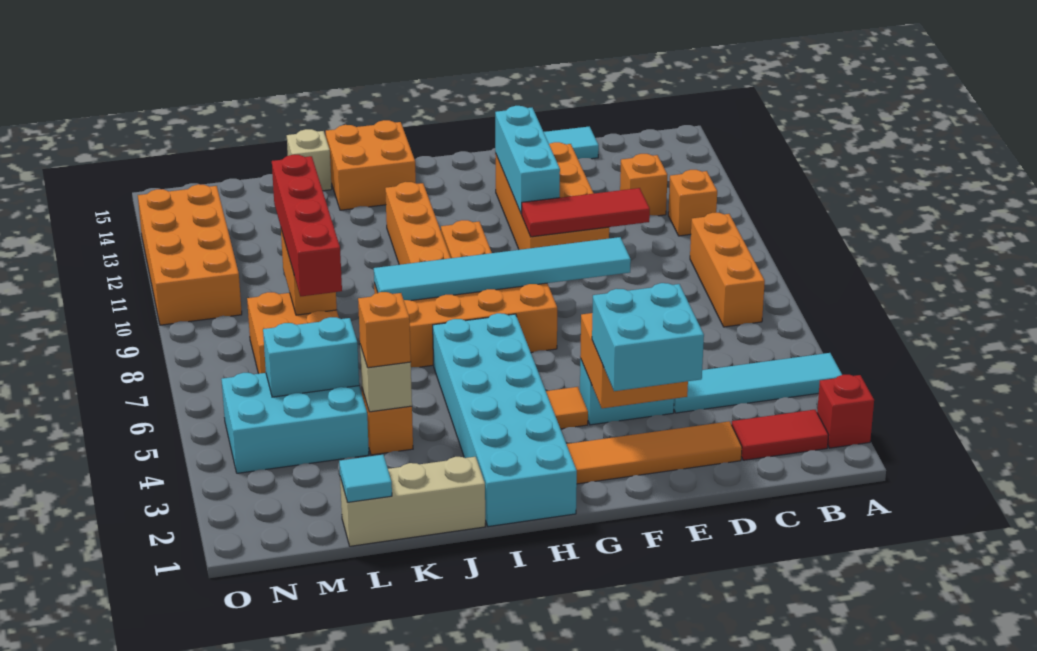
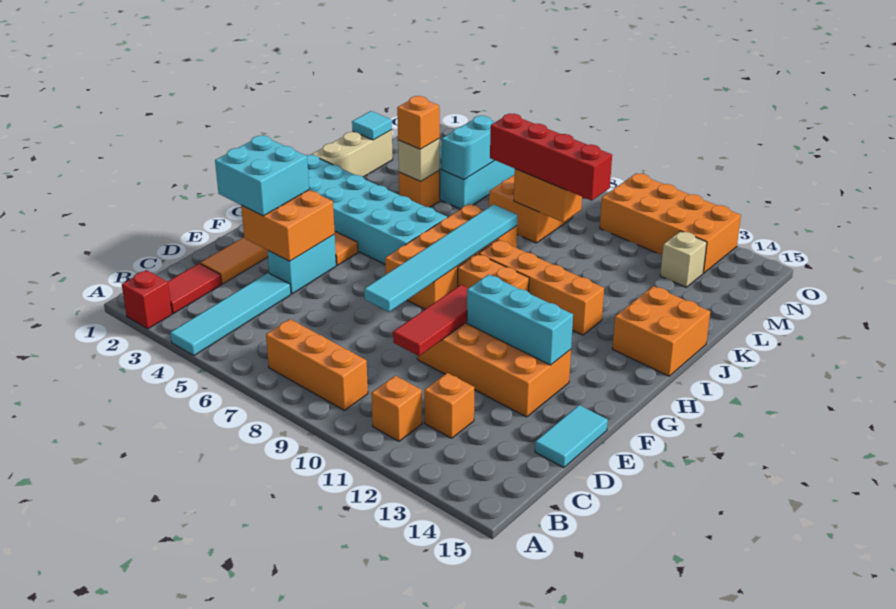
tan 1x1 brick [287,129,332,191] -> tan 1x1 brick moved to [660,231,707,287]

